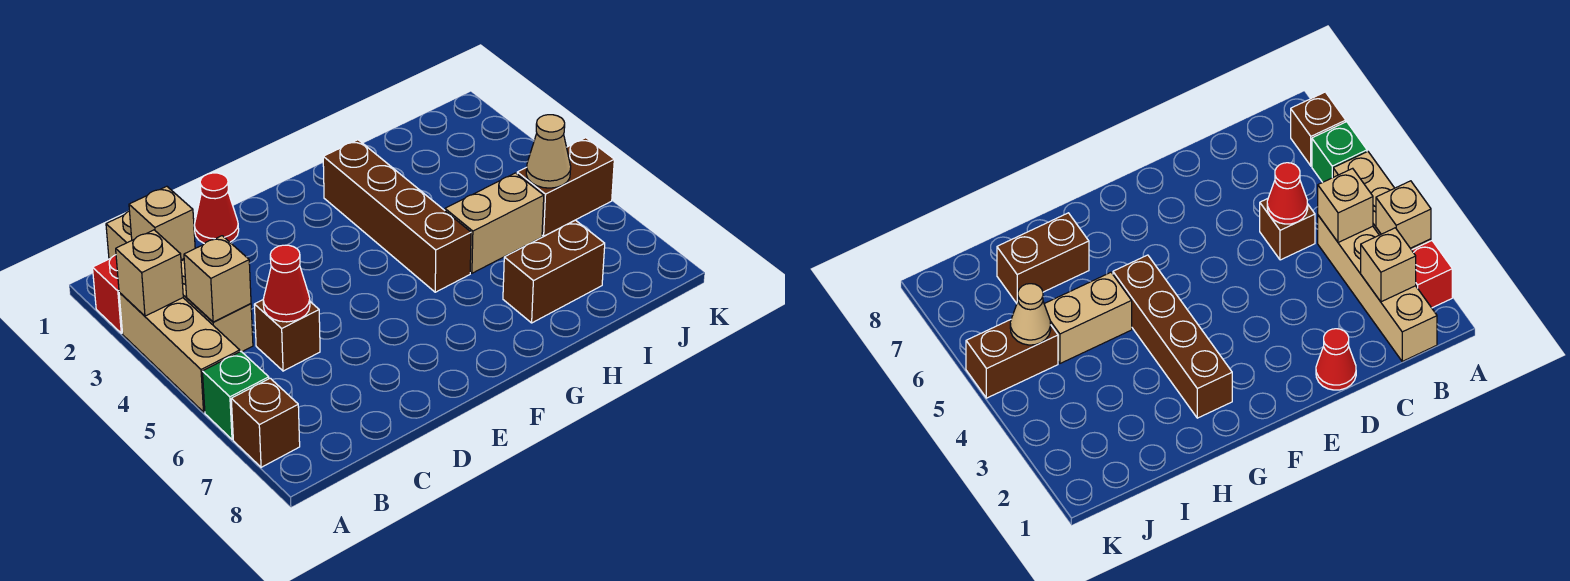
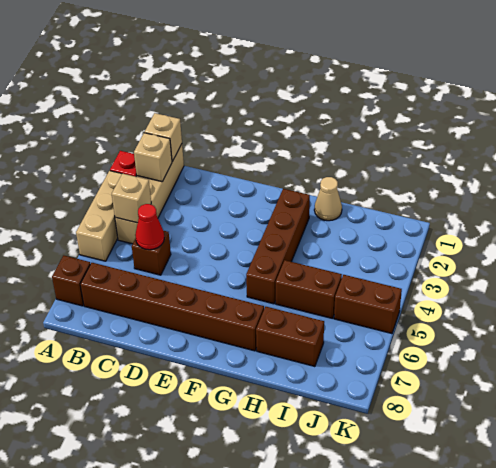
tan 1x1 brick [116,230,183,316] -> tan 1x1 brick moved to [145,113,182,161]
green 1x1 brick [202,352,269,439] -> none
none -> brown 1x6 brick [80,263,264,351]
red 1x1 cone [194,173,239,244] -> none
tan 1x2 brick [445,173,544,273] -> brown 1x2 brick [276,260,342,319]
tan 1x1 cone [526,115,571,188] -> tan 1x1 cone moved to [314,177,342,221]

